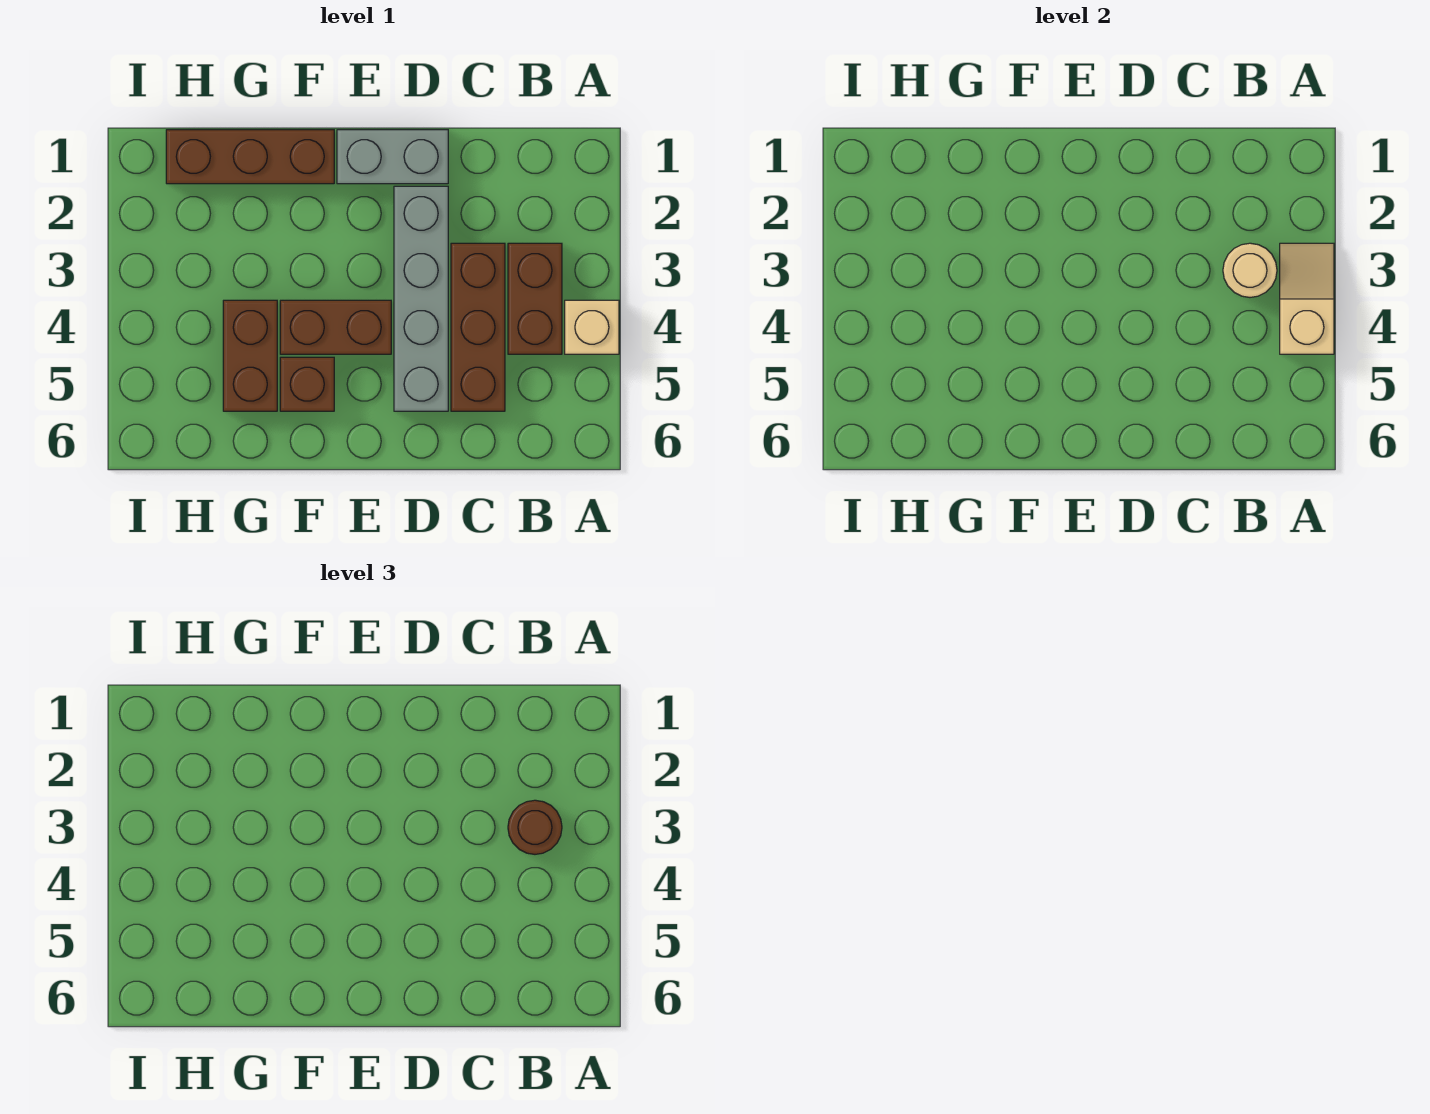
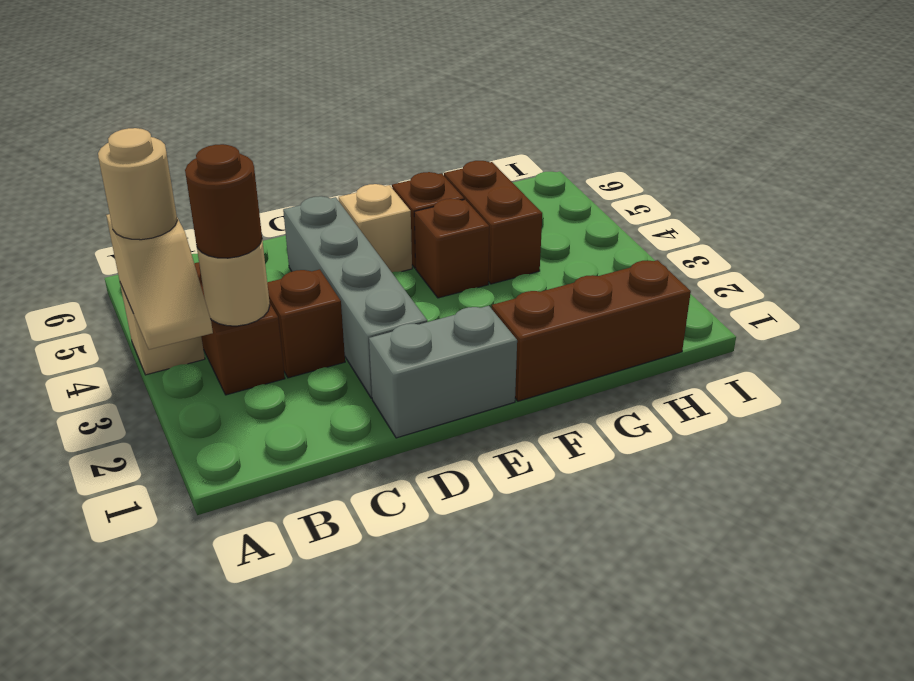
none -> tan 1x1 round brick [98,128,177,240]
brown 1x3 brick [451,243,505,411] -> brown 1x1 brick [267,270,345,378]
brown 1x2 brick [280,300,391,354] -> brown 1x1 brick [414,199,489,298]
none -> tan 1x1 brick [339,184,412,272]

